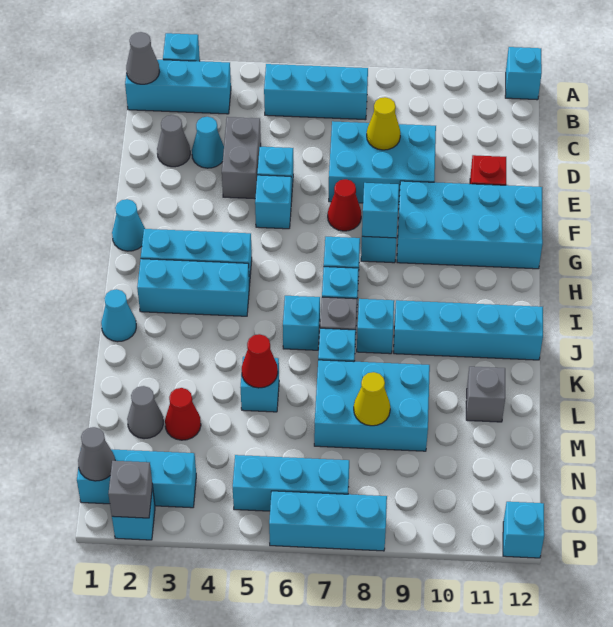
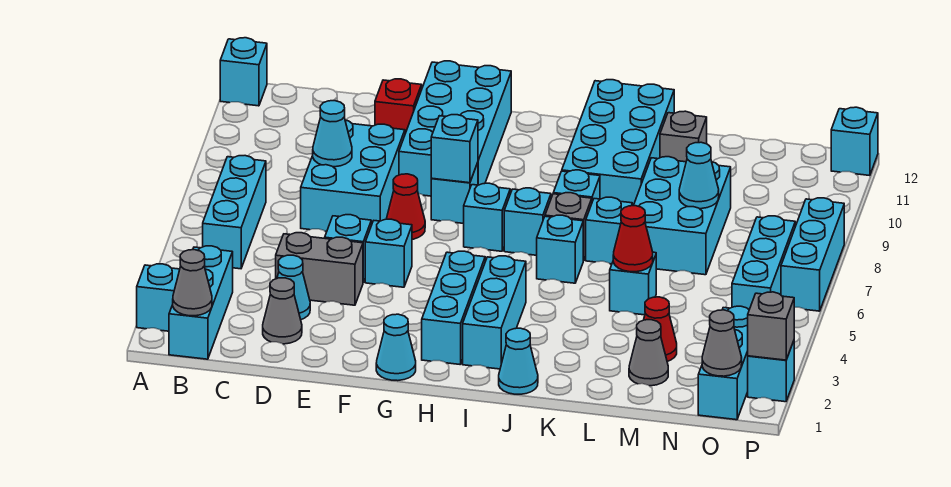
yellow 1x1 cone [367,97,400,150] -> cyan 1x1 cone [313,101,352,167]
cyan 1x4 brick [394,300,543,360] -> cyan 2x4 brick [562,80,674,206]
yellow 1x1 cone [354,372,390,426] -> cyan 1x1 cone [679,142,719,209]

